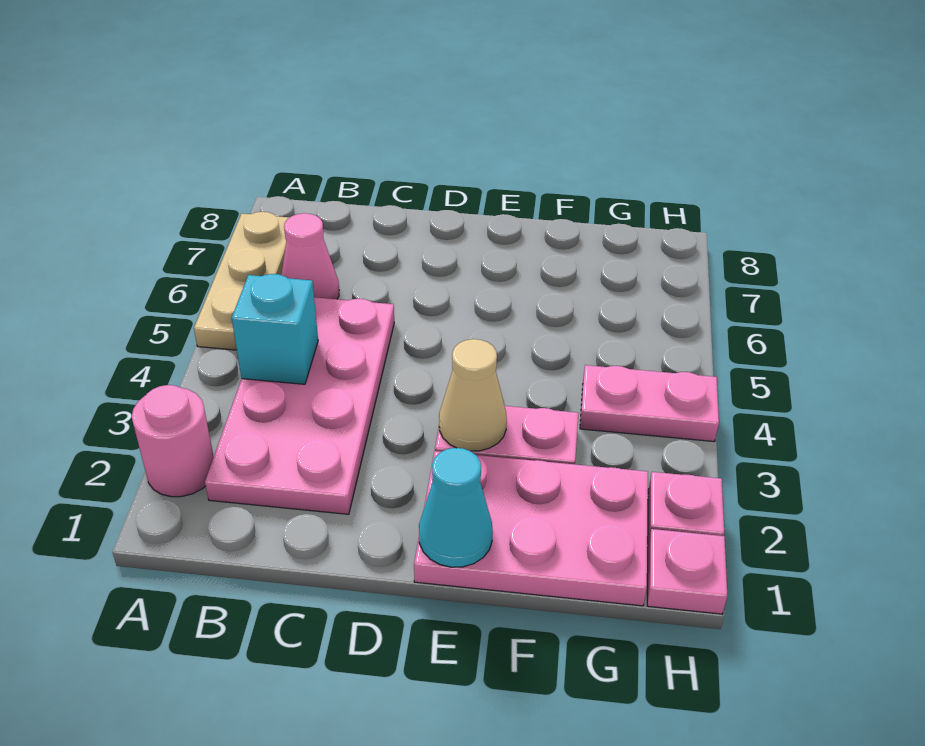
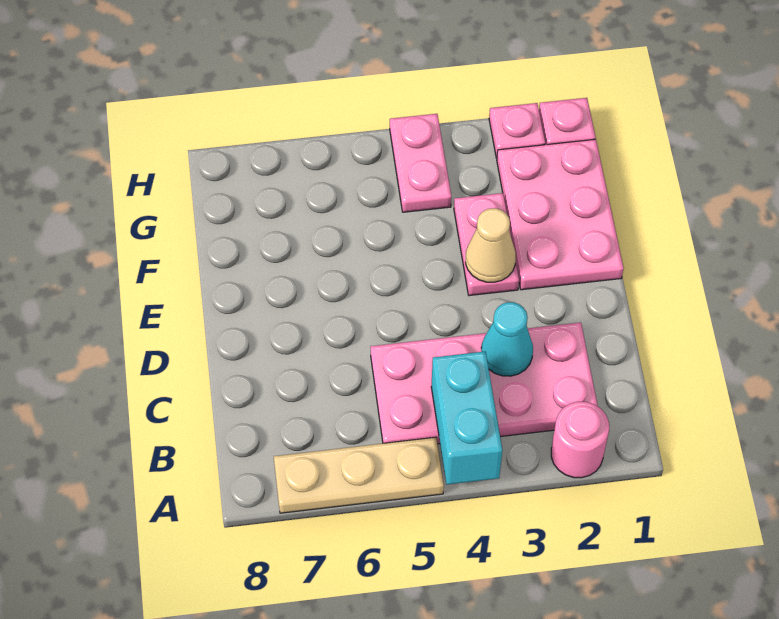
cyan 1x1 brick [232,274,318,384] -> cyan 1x2 brick [431,352,503,485]
pink 1x1 cone [282,213,339,299] -> none
cyan 1x1 cone [419,448,493,567] -> cyan 1x1 cone moved to [481,302,533,376]

